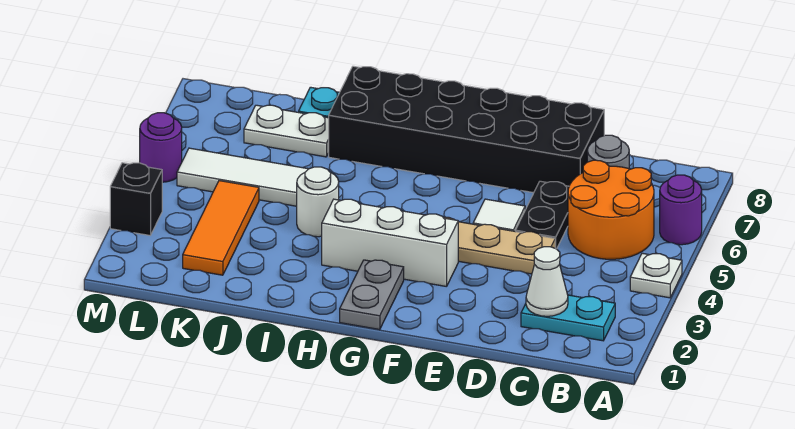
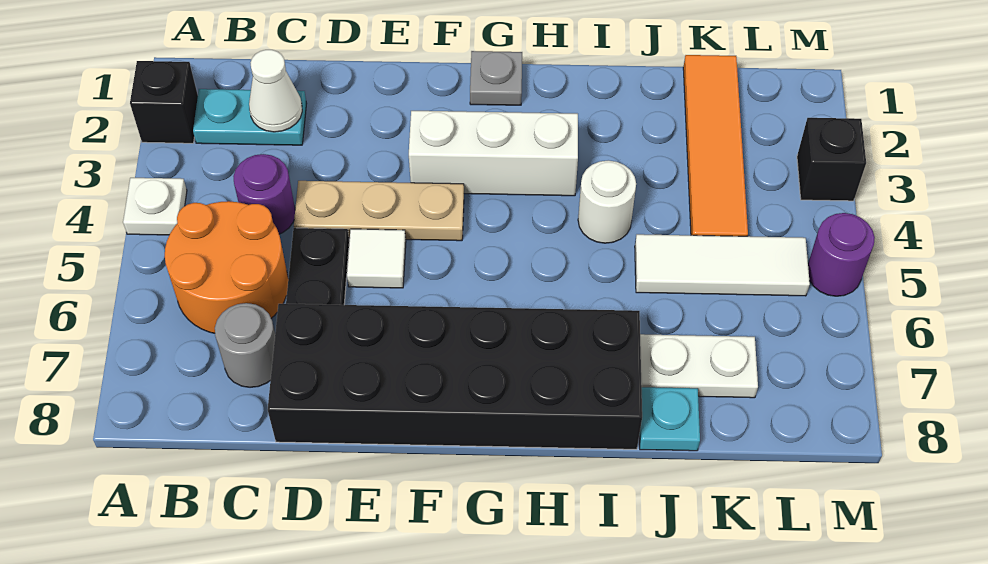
none -> black 1x1 brick [130,61,198,143]
purple 1x1 round brick [660,175,702,245] -> purple 1x1 round brick moved to [233,154,295,234]
grey 1x2 plate [340,260,404,330] -> grey 1x1 plate [470,51,522,105]
orange 1x3 tile [183,181,259,275] -> orange 1x4 tile [683,55,748,236]

